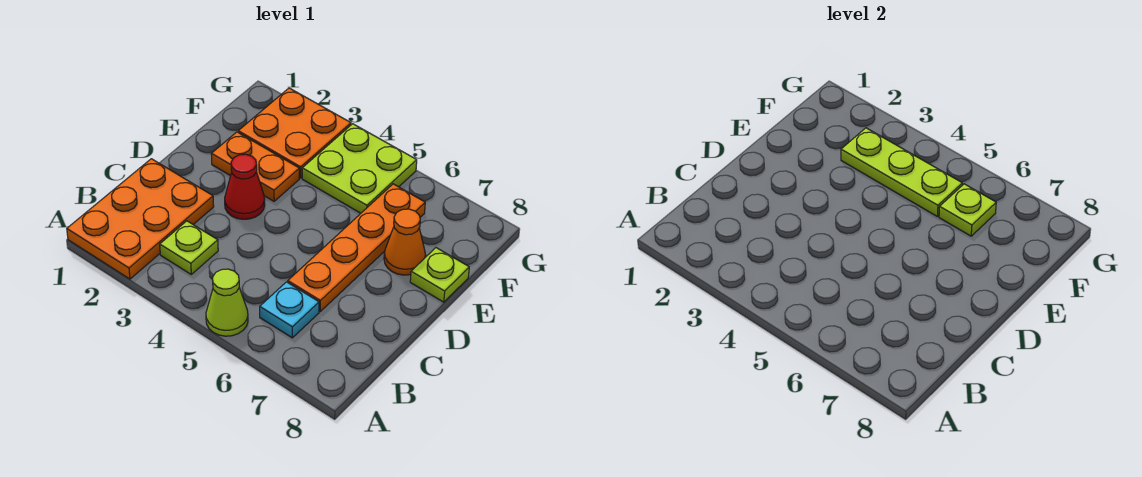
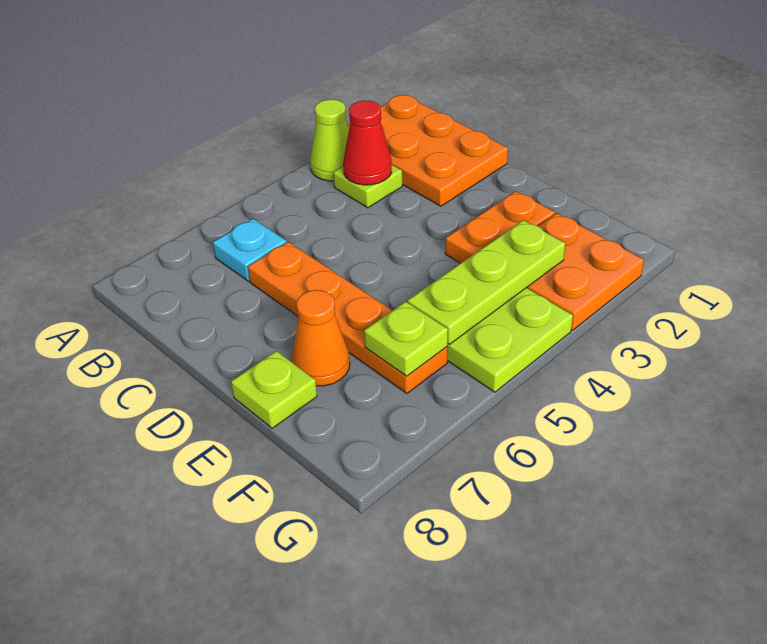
lime 1x1 cone [206,269,248,336] -> lime 1x1 cone moved to [310,100,349,181]
red 1x1 cone [225,154,265,219] -> red 1x1 cone moved to [343,100,392,185]

